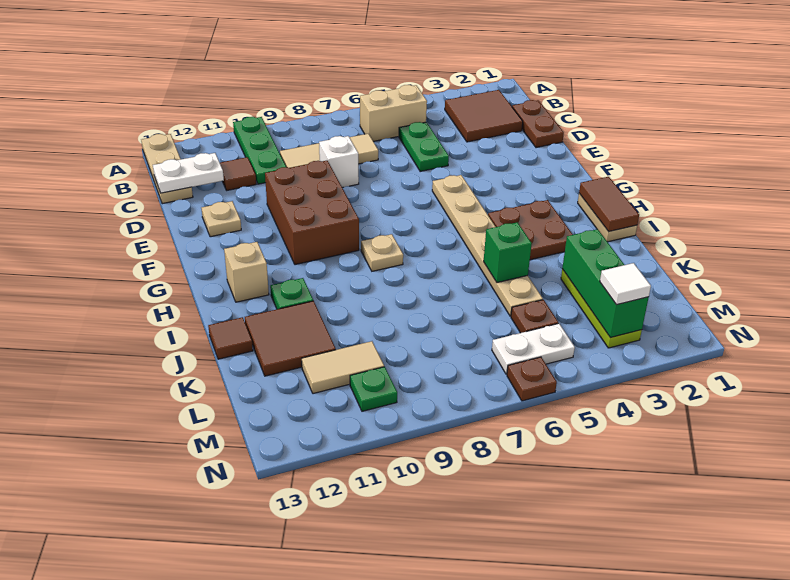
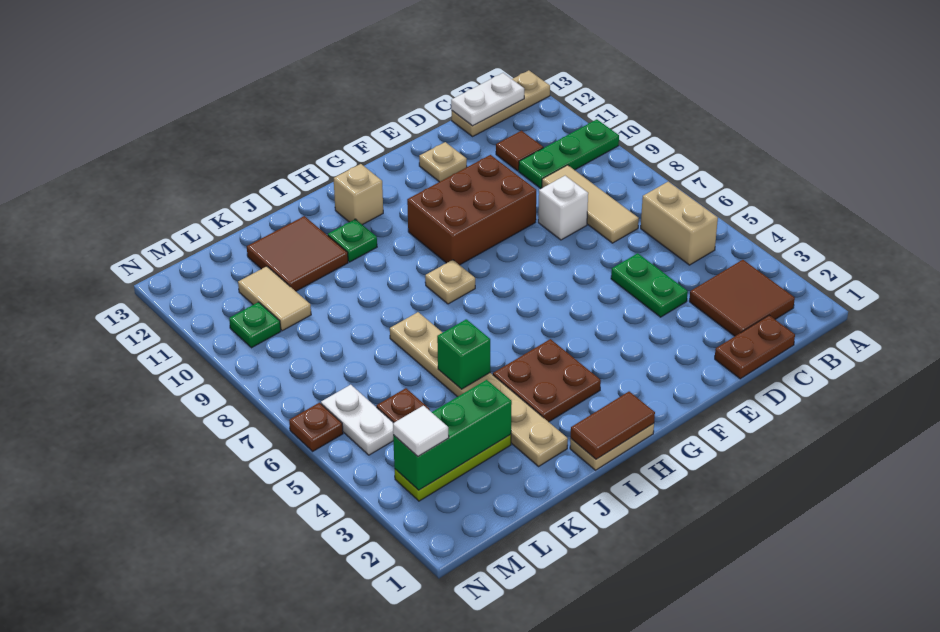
green 1x2 plate [399,122,449,171] -> green 1x2 plate turned to [611,253,688,317]
white 1x2 plate [153,153,224,193] -> white 1x2 plate turned to [451,73,524,126]
tan 1x6 plate [432,175,543,316] -> tan 1x6 plate turned to [390,312,568,466]
brown 1x1 tile [208,317,253,359] -> none

